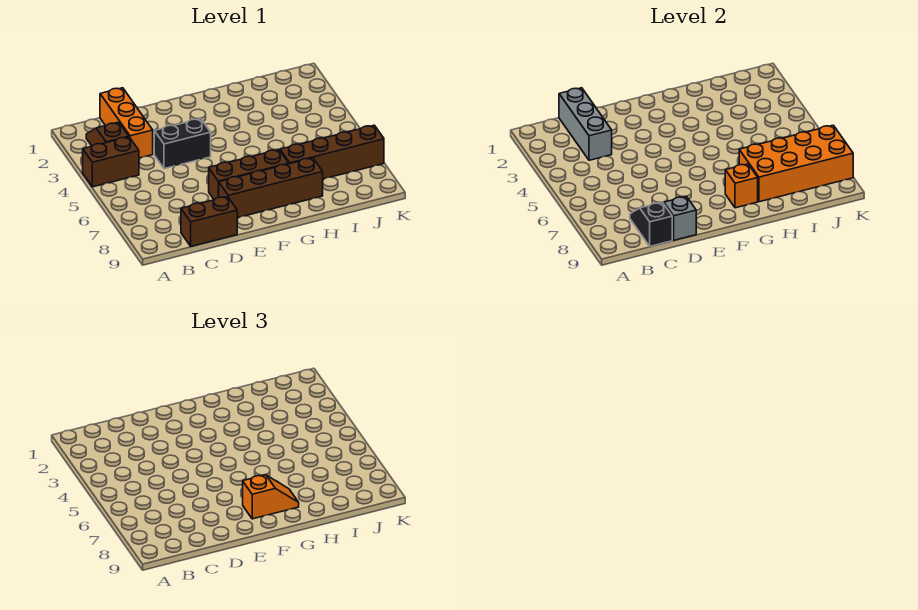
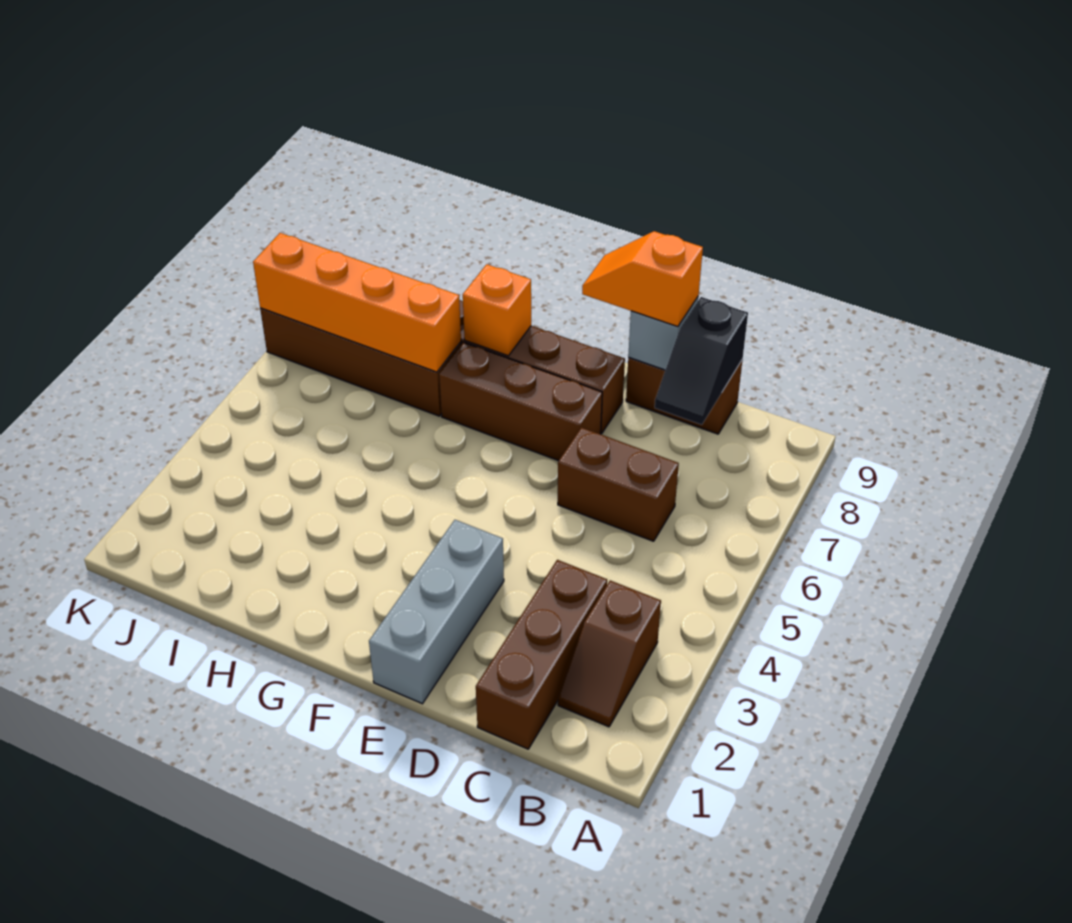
brown 1x2 brick [83,137,139,187] -> brown 1x2 brick moved to [558,427,679,541]
orange 1x3 brick [100,88,153,158] -> brown 1x3 brick [476,560,607,749]
grey 1x3 brick [559,88,612,160] -> grey 1x3 brick moved to [369,520,504,704]
black 1x2 brick [154,119,211,169] -> none
orange 1x2 slope [243,475,299,519] -> orange 1x2 slope moved to [582,231,703,327]
orange 2x4 brick [739,125,853,202] -> orange 1x4 brick [253,233,461,372]

